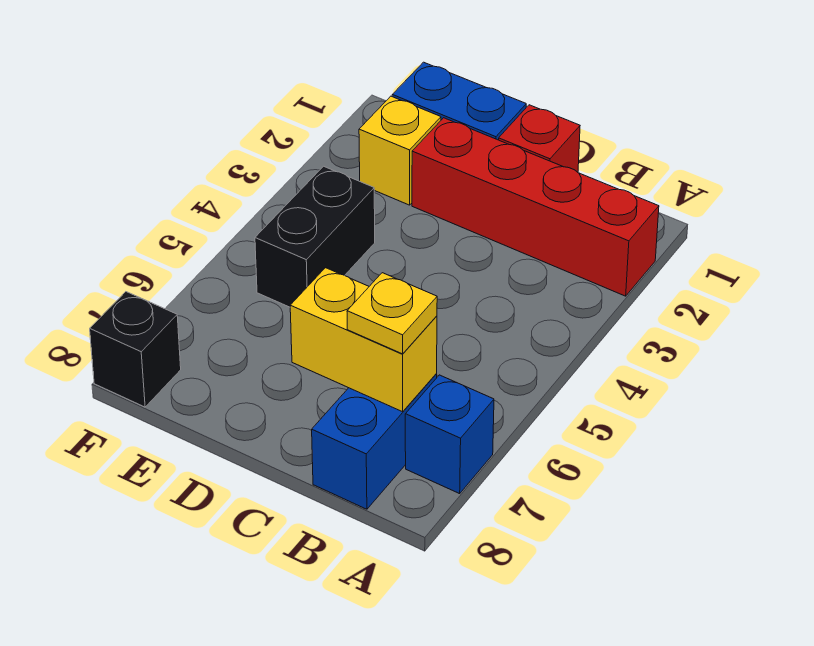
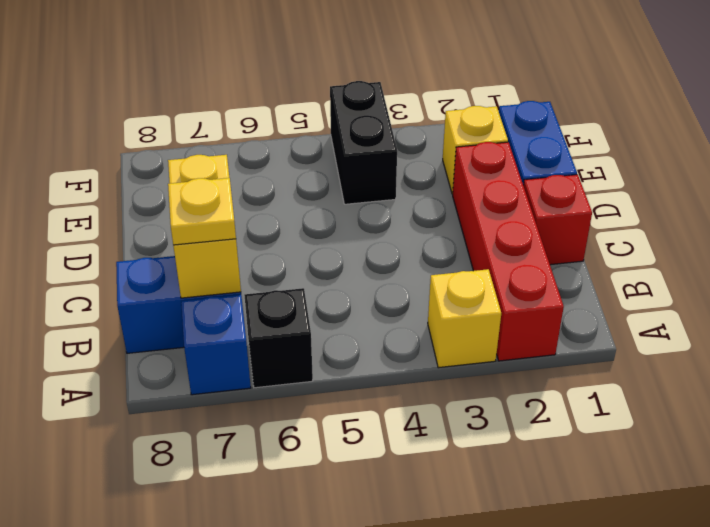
none -> yellow 1x1 brick [428,269,501,368]
black 1x2 brick [255,166,375,307] -> black 1x2 brick turned to [330,81,397,204]
black 1x1 brick [90,292,181,407] -> black 1x1 brick moved to [244,288,313,388]

